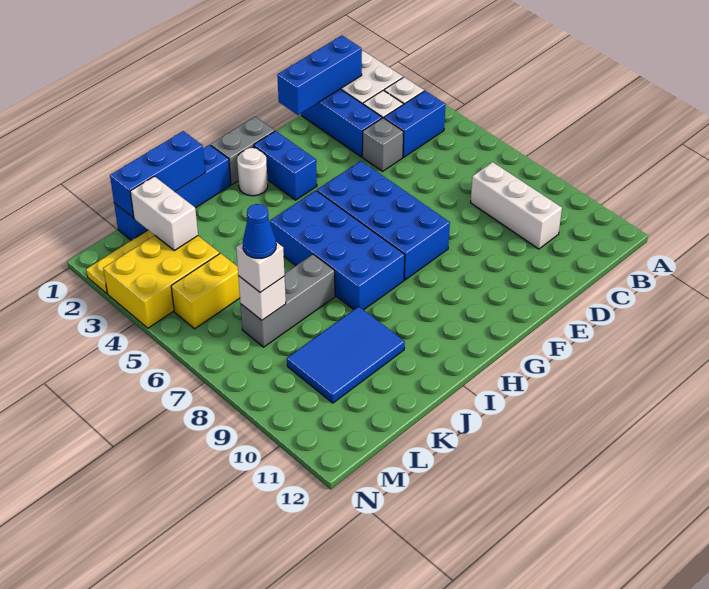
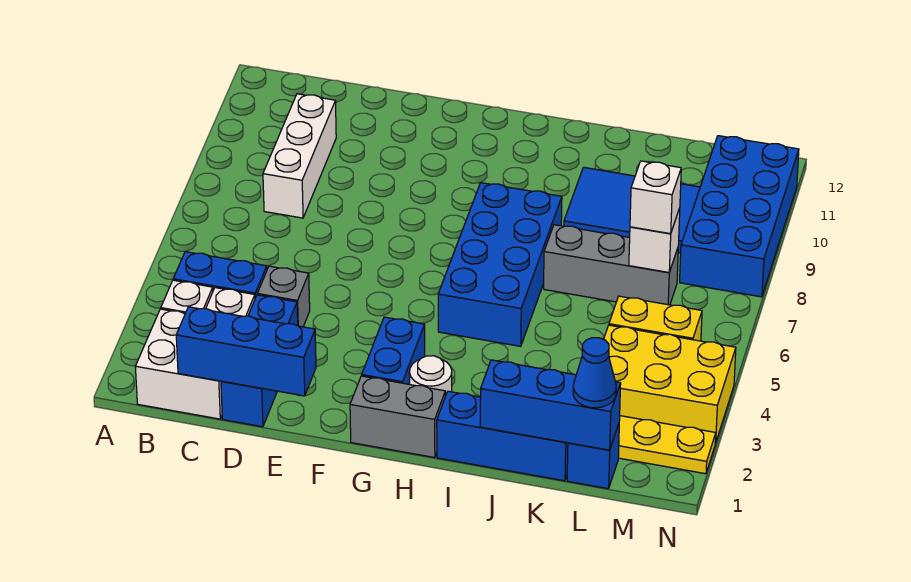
blue 2x4 brick [317,161,450,280] -> blue 2x4 brick moved to [680,136,799,297]
white 1x2 brick [130,176,198,250] -> none
blue 1x1 cone [243,204,276,258] -> blue 1x1 cone moved to [573,338,616,408]

